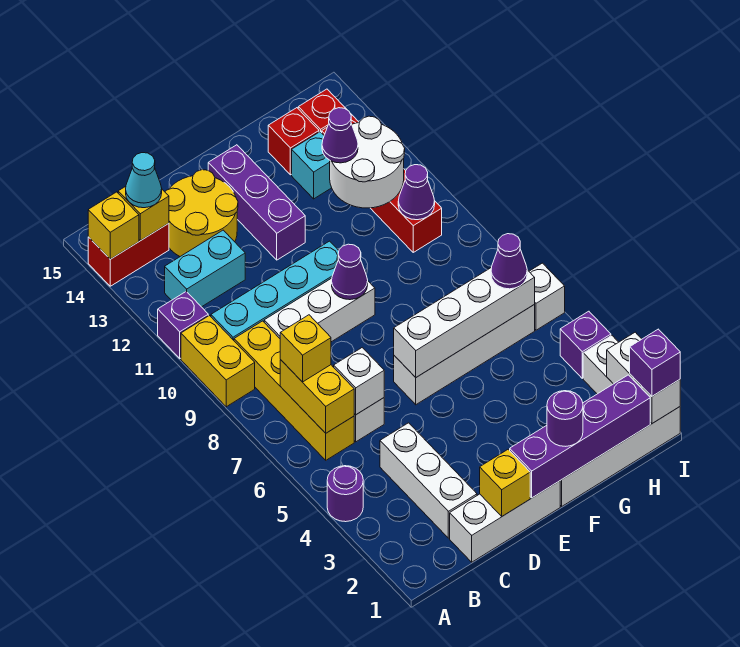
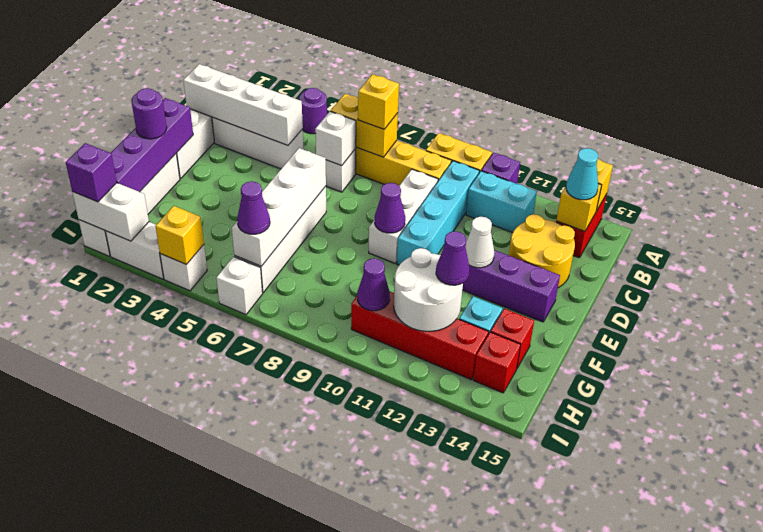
cyan 1x2 brick [165,230,245,307] -> cyan 1x2 brick turned to [466,171,537,233]
none -> white 1x4 brick [183,64,303,145]
yellow 1x1 brick [480,449,530,516] -> yellow 1x1 brick moved to [155,206,204,265]
none -> white 1x1 cone [465,217,494,268]
purple 1x1 brick [560,311,611,378] -> white 1x1 brick [160,245,207,291]

